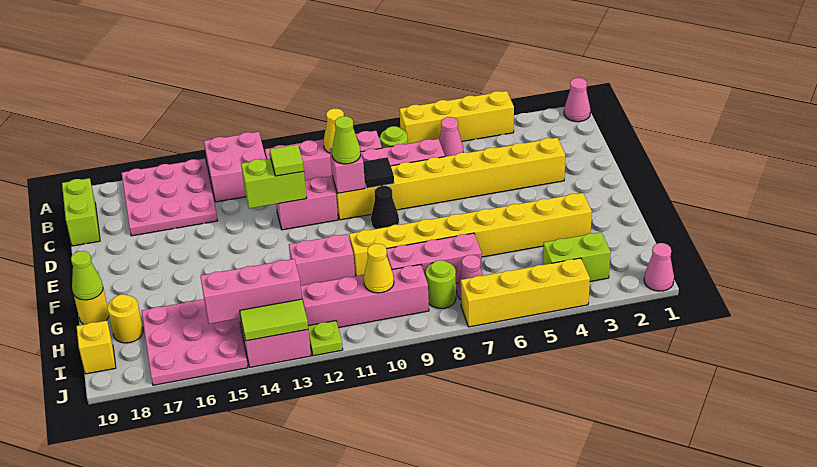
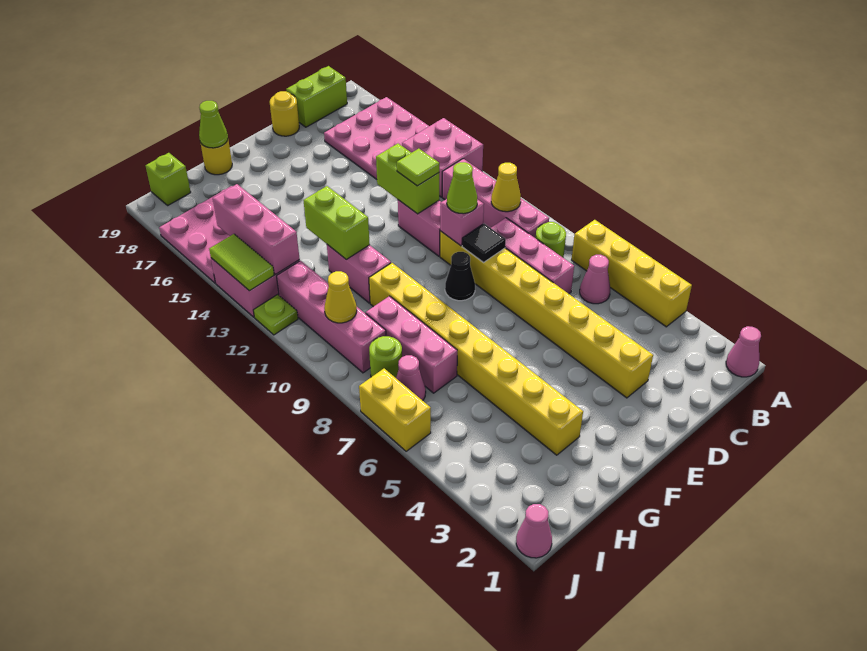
yellow 1x1 round brick [107,294,143,343] -> yellow 1x1 round brick moved to [270,91,299,136]
lime 1x2 brick [543,232,611,282] -> lime 1x2 brick moved to [303,186,370,259]
yellow 1x1 brick [77,321,116,374] -> lime 1x1 brick [146,153,191,205]
yellow 1x4 brick [461,258,590,327] -> yellow 1x2 brick [359,369,431,451]

